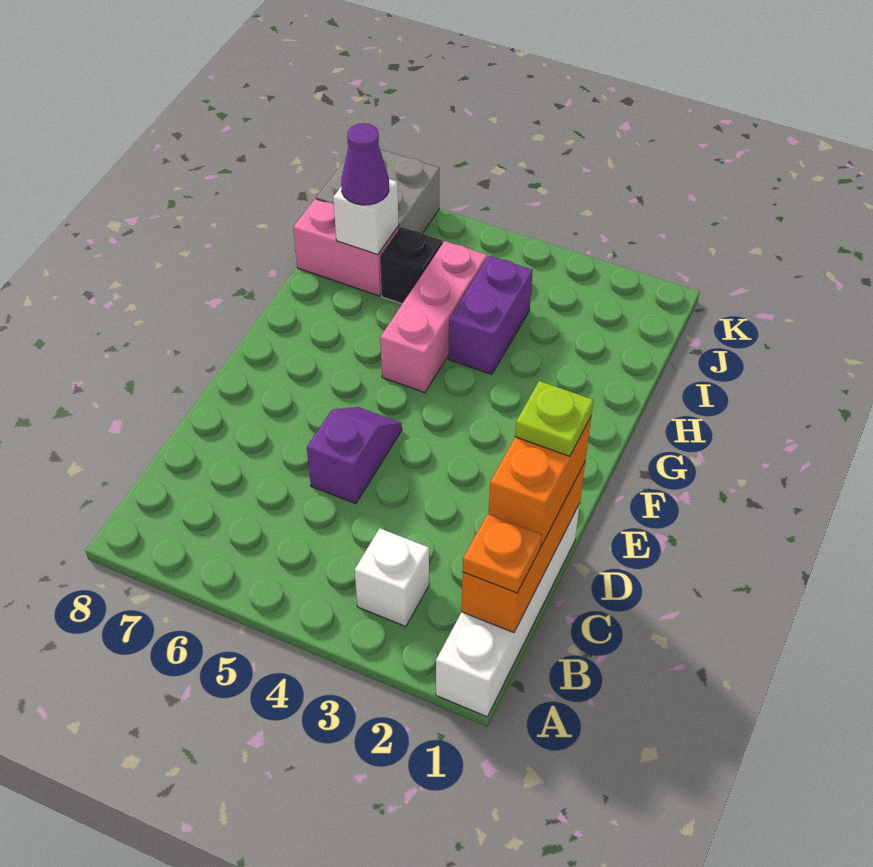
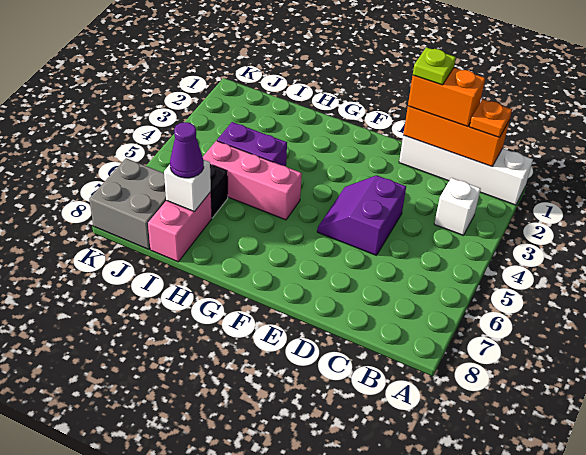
purple 1x2 slope [307,407,402,504] -> purple 2x2 slope [317,175,406,255]

